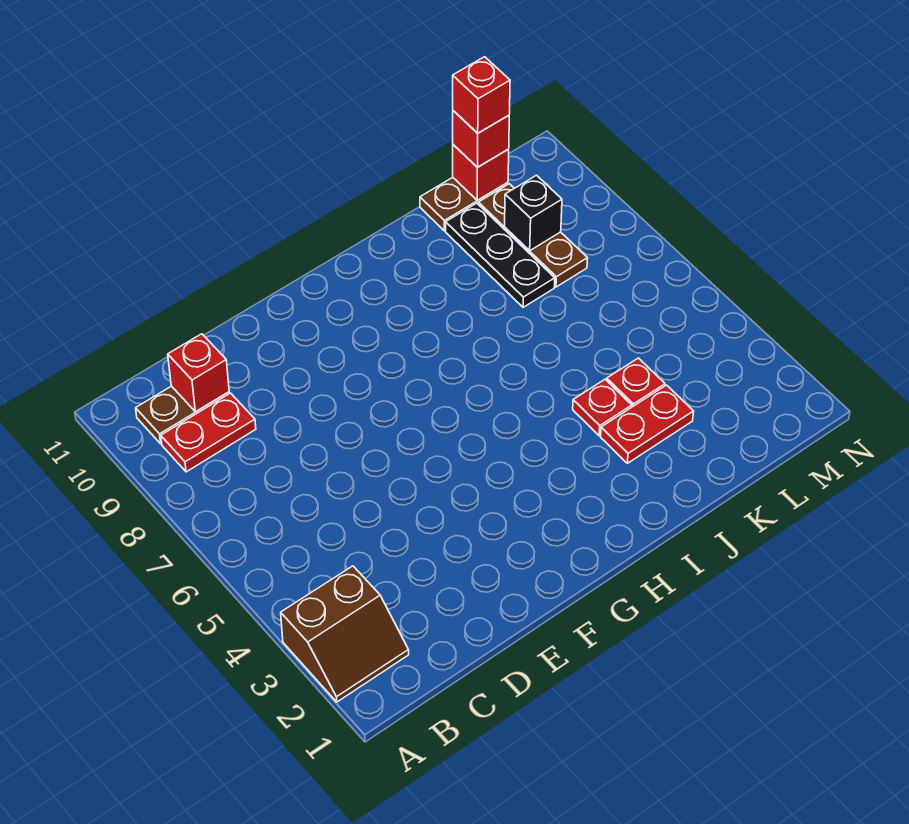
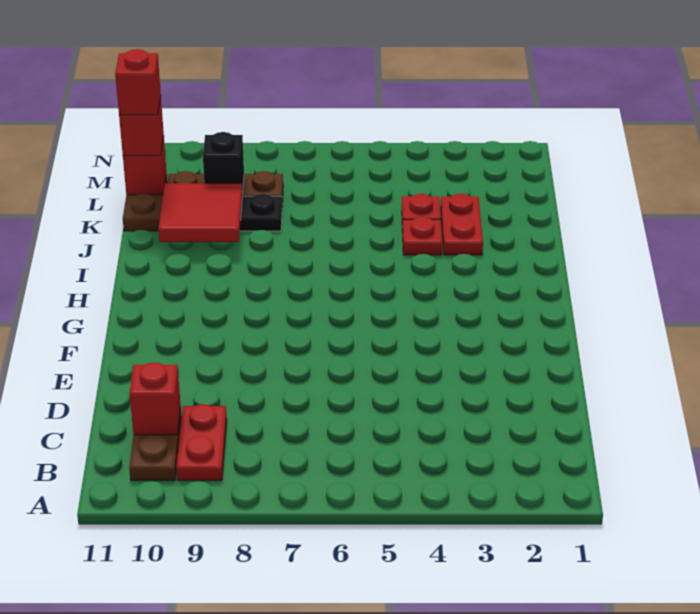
brown 2x2 slope [281,566,409,702] -> none
none -> red 2x2 tile [158,183,242,242]

